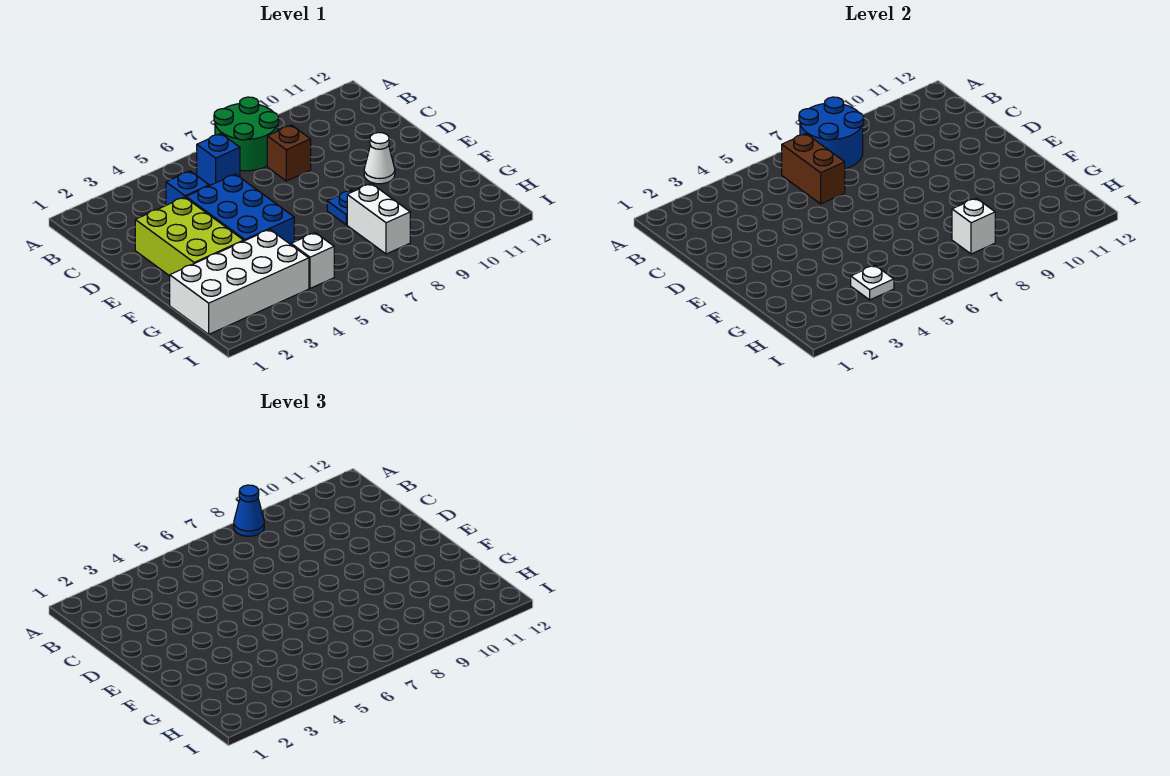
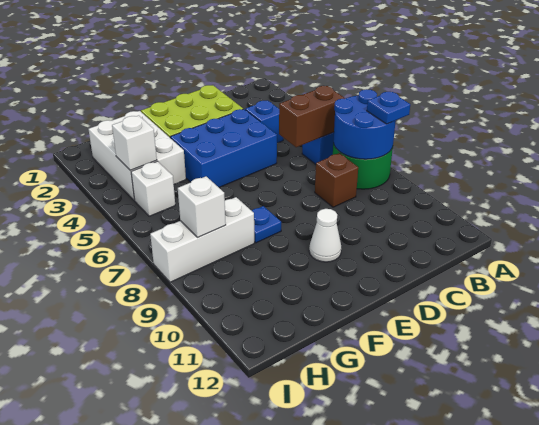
blue 1x1 cone [234,485,264,536] -> blue 1x1 plate [367,92,410,124]
white 2x4 brick [170,230,309,334] -> white 2x3 brick [88,111,186,200]
white 1x2 brick [347,184,410,254] -> white 1x3 brick [150,197,254,282]
white 1x1 plate [851,265,894,300] -> white 1x1 brick [112,116,157,170]

